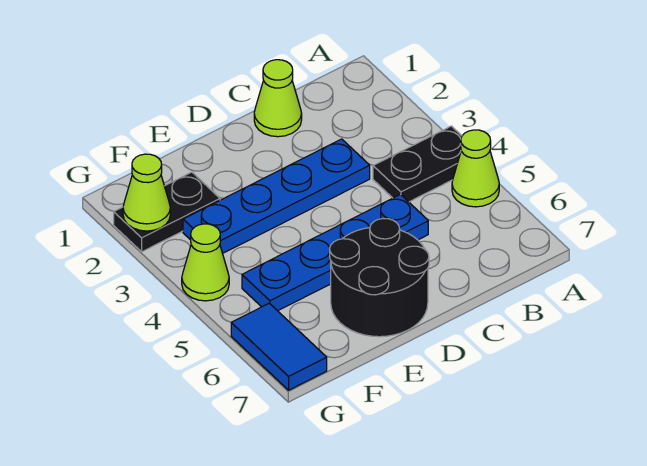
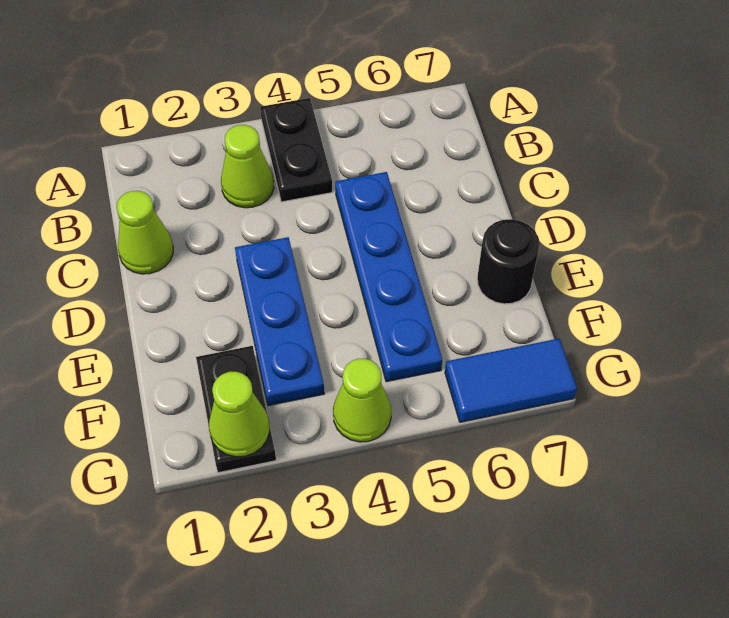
lime 1x1 cone [452,130,499,207] -> lime 1x1 cone moved to [221,125,274,208]
blue 1x4 plate [183,139,370,253] -> blue 1x3 plate [235,237,324,406]
black 2x2 round brick [330,219,429,337] -> black 1x1 round brick [477,219,540,304]

